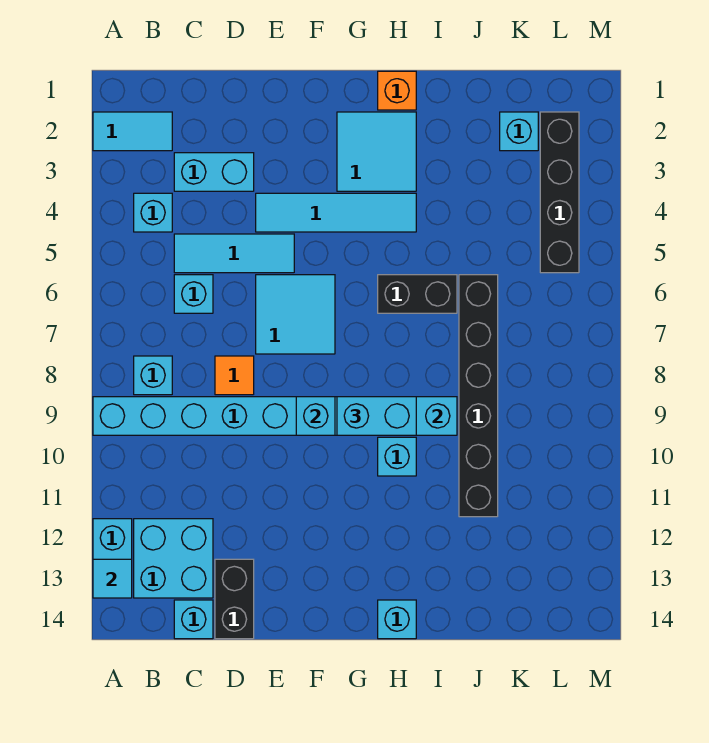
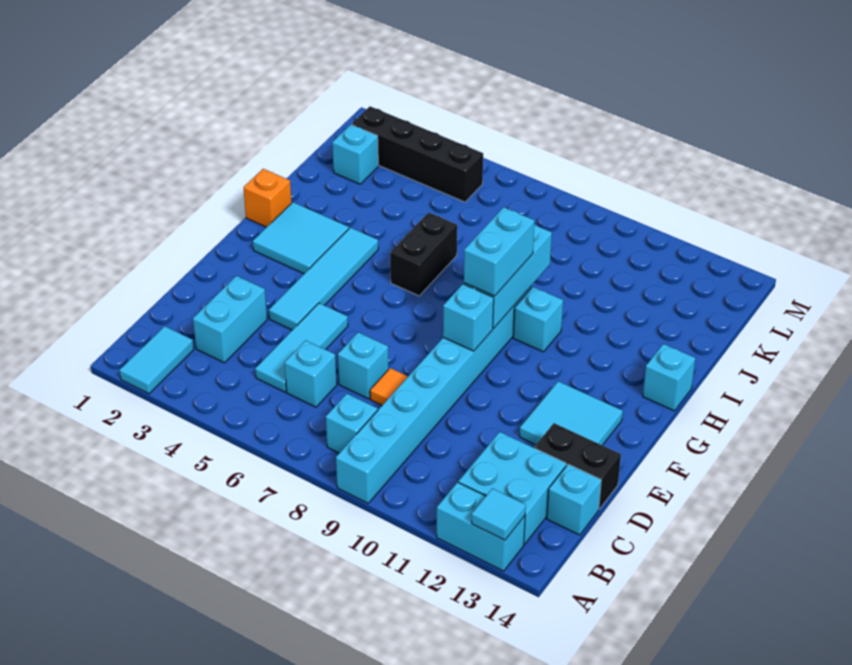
cyan 1x1 brick [134,193,172,232] -> cyan 1x1 brick moved to [338,332,389,399]
cyan 2x2 tile [256,275,335,354] -> cyan 2x2 tile moved to [520,381,623,445]
black 1x6 brick [459,275,498,517] -> none

